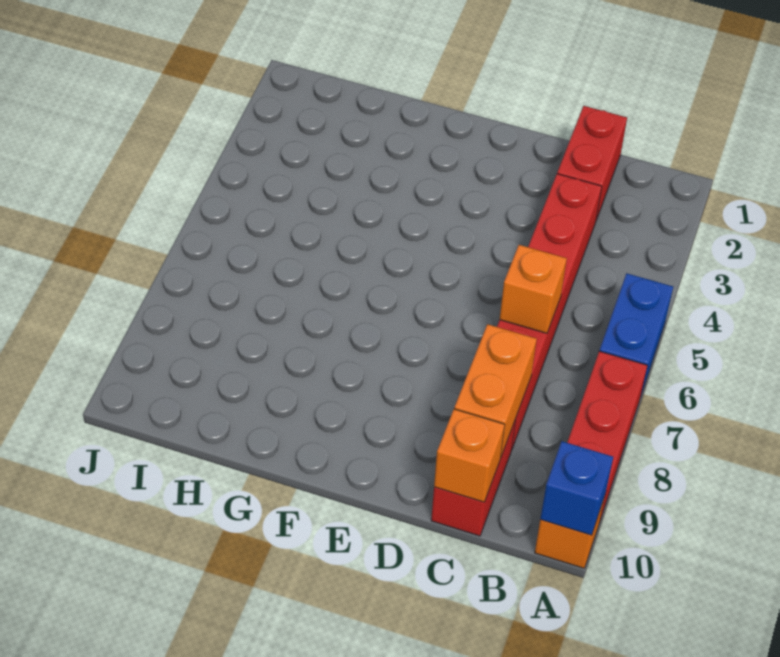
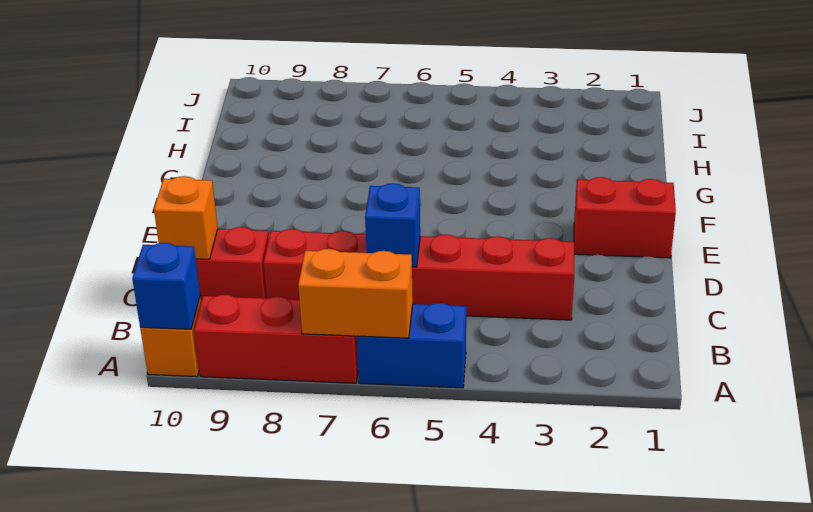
red 1x2 brick [557,106,627,220] -> red 1x2 brick moved to [574,177,676,258]
orange 1x1 brick [500,245,567,333] -> blue 1x1 brick [365,183,420,267]
orange 1x2 brick [454,324,537,458] -> orange 1x2 brick moved to [298,249,413,338]

